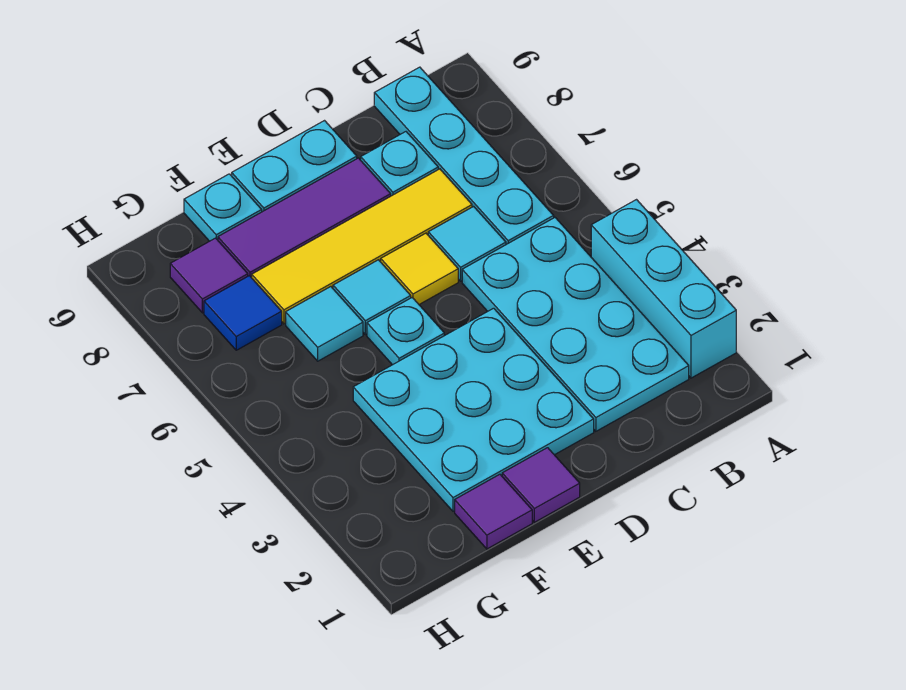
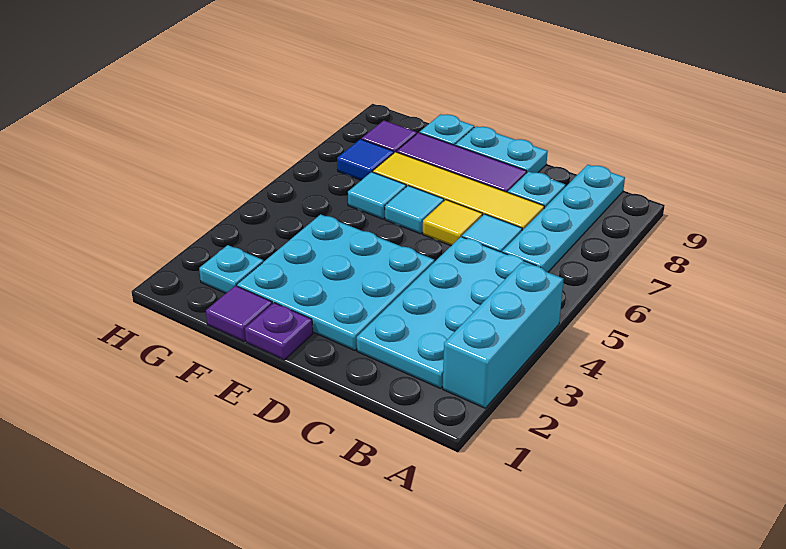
purple 1x1 tile [502,448,580,522] -> purple 1x1 plate [245,303,313,360]
cyan 1x1 plate [367,298,444,365] -> cyan 1x1 plate moved to [199,245,263,293]

